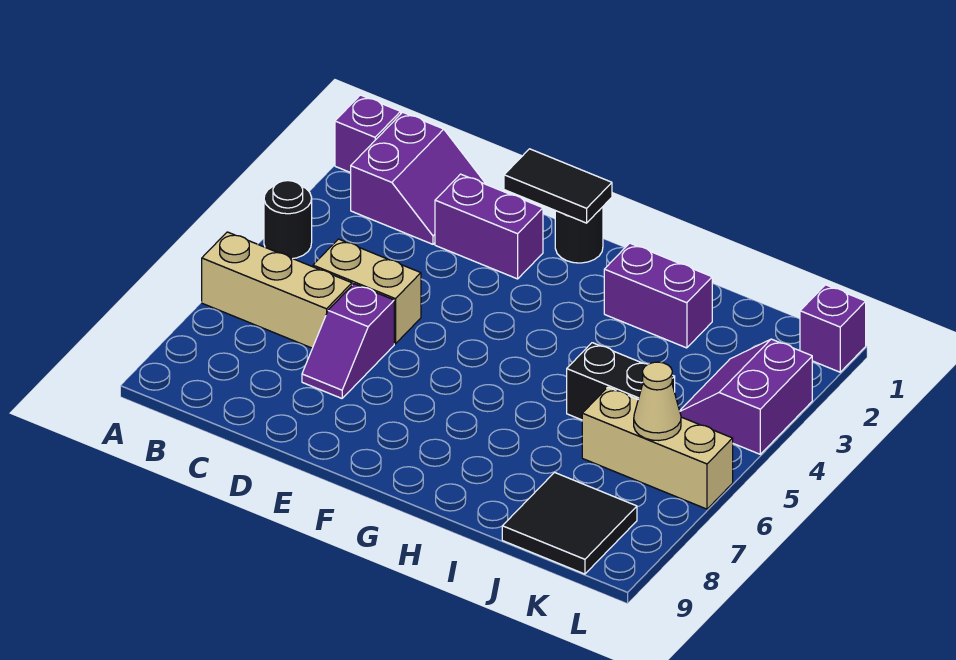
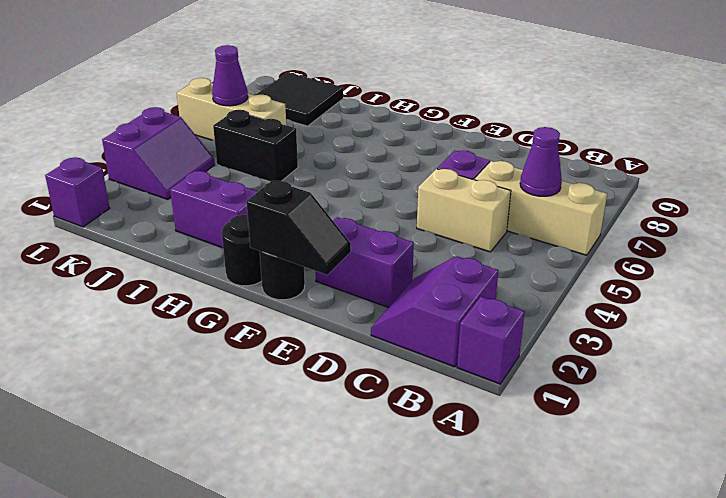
black 1x1 round brick [264,181,312,259] -> black 1x1 round brick moved to [222,215,262,286]
none -> purple 1x1 cone [520,127,562,196]
black 1x2 tile [504,149,612,223] -> black 1x2 slope [247,180,351,275]
tan 1x1 cone [634,362,681,441] -> purple 1x1 cone [212,45,248,106]

